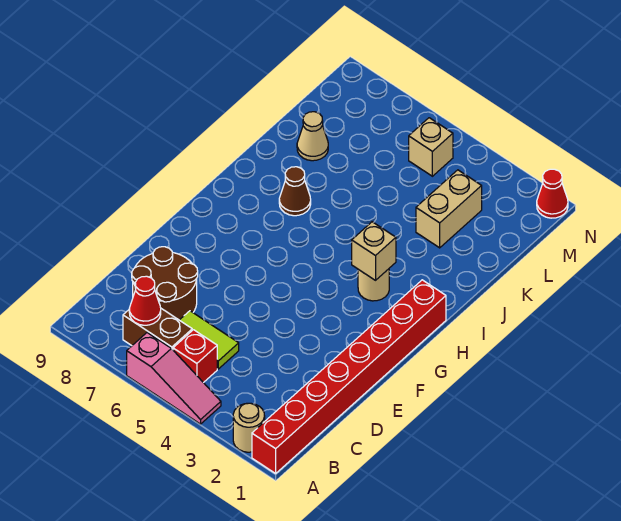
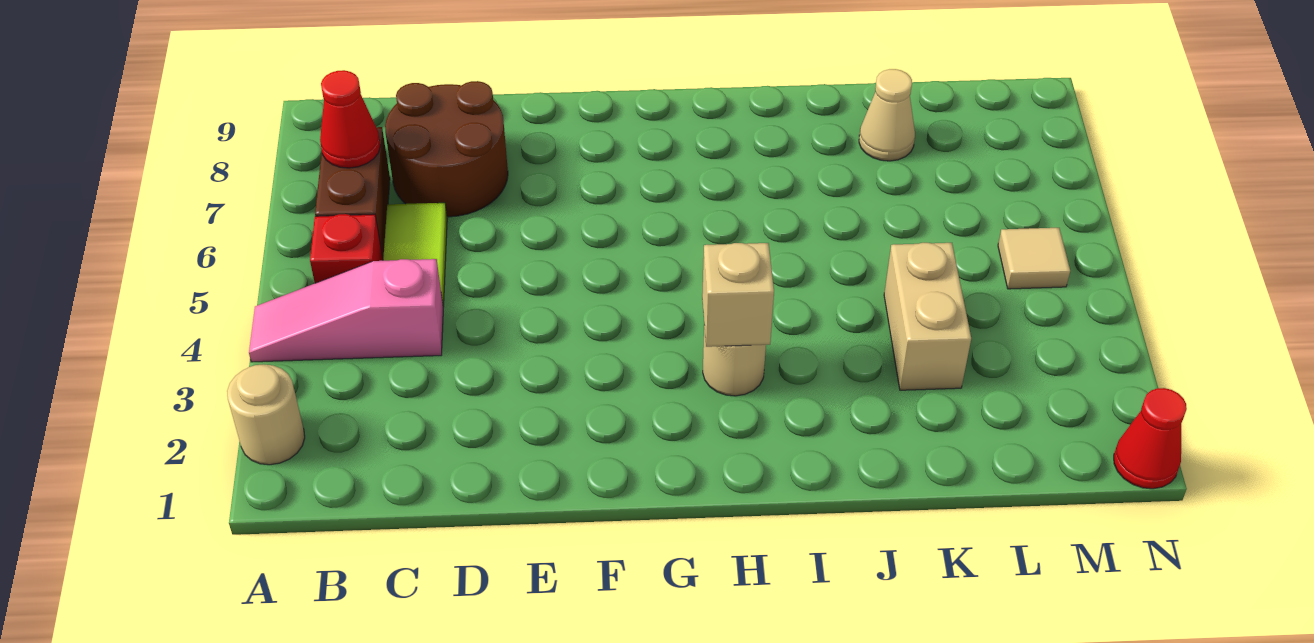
red 1x8 brick [252,280,446,473] -> none
pink 1x3 slope [127,333,221,424] -> pink 1x3 slope turned to [249,259,443,362]
brown 1x1 cone [279,167,311,216] -> none
tan 1x2 brick [416,170,482,248] -> tan 1x2 brick turned to [884,243,971,390]
tan 1x1 brick [409,118,453,176] -> tan 1x1 tile [998,228,1070,289]

